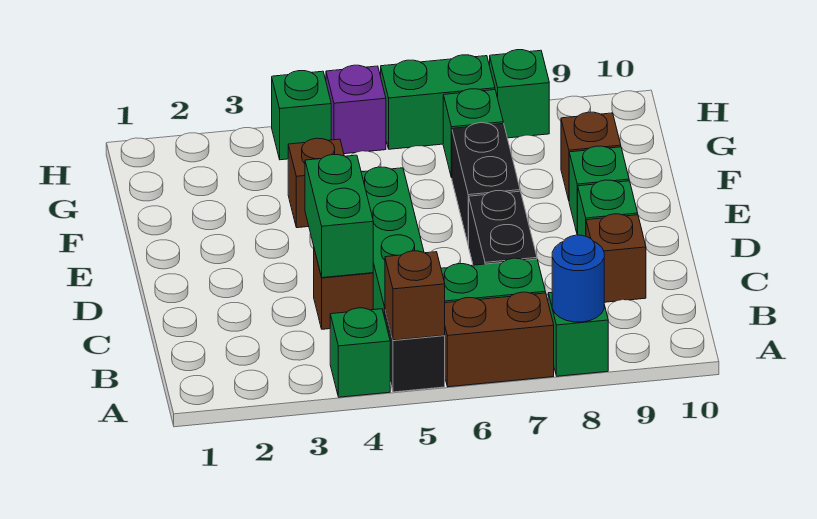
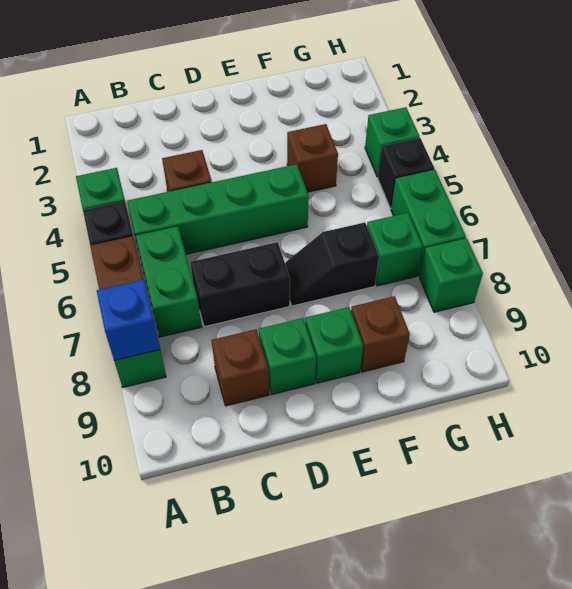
brown 1x1 brick [385,251,445,340] -> none
blue 1x1 round brick [552,235,604,322] -> blue 1x1 brick [97,280,160,360]
green 1x2 brick [305,155,373,278] -> none
black 1x2 brick [452,123,520,246] -> black 1x2 slope [285,223,379,306]
purple 1x1 brick [326,65,386,154] -> black 1x1 brick [378,138,434,209]

